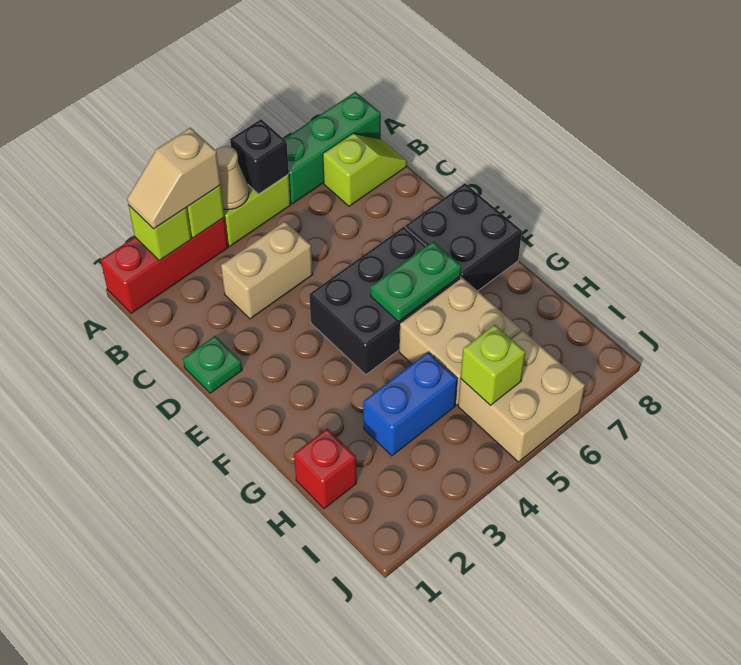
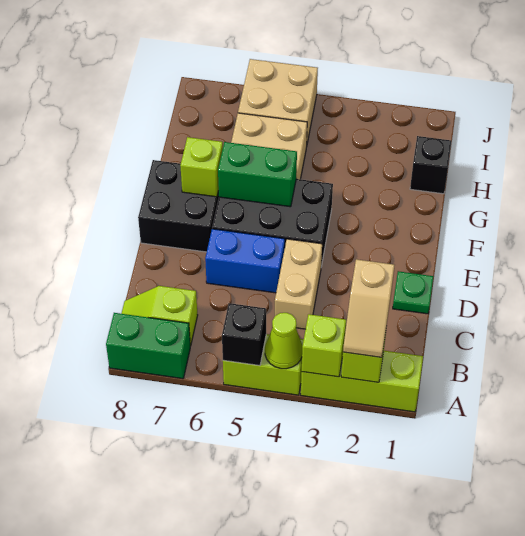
red 1x3 brick [101,218,228,313] -> lime 1x3 brick [301,351,423,412]
tan 1x2 slope [127,128,221,229] -> tan 1x2 slope turned to [343,259,394,357]
tan 1x1 cone [216,146,249,209] -> lime 1x1 cone [265,313,303,369]
green 1x3 brick [284,92,381,204] -> green 1x2 brick [106,313,190,379]
tan 1x2 brick [221,222,313,319] -> tan 1x2 brick turned to [275,239,322,329]
green 1x2 plate [371,241,461,322] -> green 1x2 brick [218,142,297,207]
red 1x1 brick [294,428,357,509] -> black 1x1 brick [410,136,451,194]
blue 1x2 brick [363,352,457,456] -> blue 1x2 brick moved to [205,229,285,293]
lime 1x1 brick [461,325,525,405] -> lime 1x1 brick moved to [180,137,223,197]

